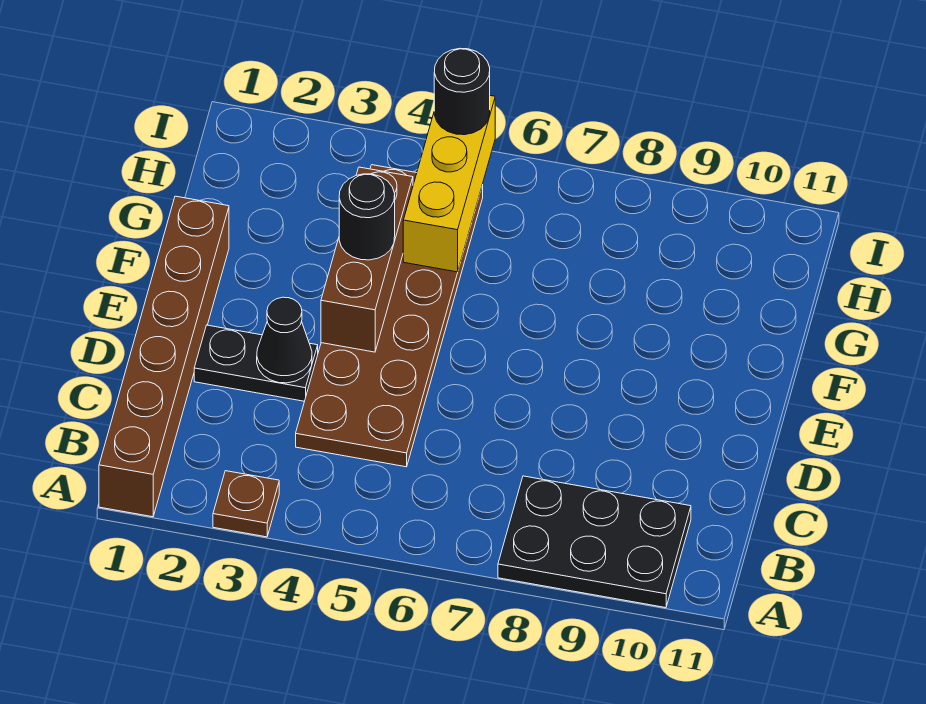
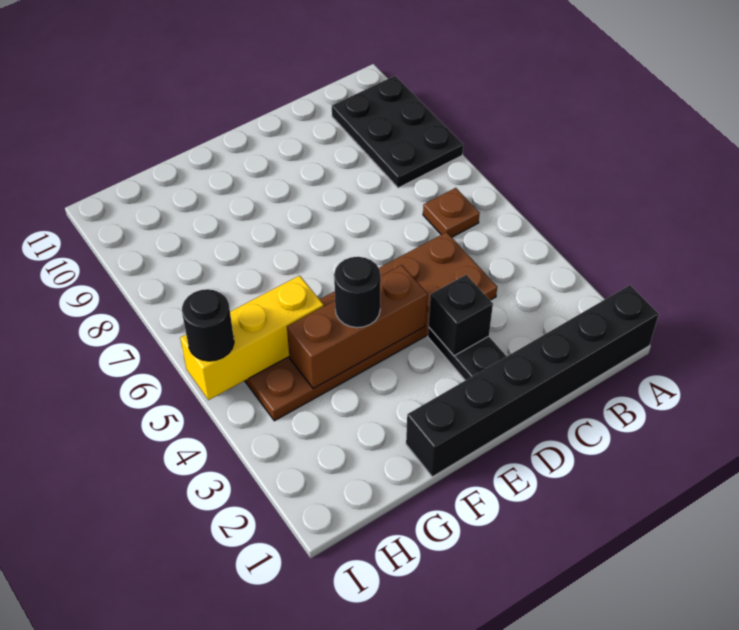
brown 1x6 brick [99,196,229,517] -> black 1x6 brick [406,285,659,477]
brown 1x1 plate [213,471,279,537] -> brown 1x1 plate moved to [423,188,480,237]
black 1x1 cone [257,297,312,383] -> black 1x1 brick [429,275,493,356]

